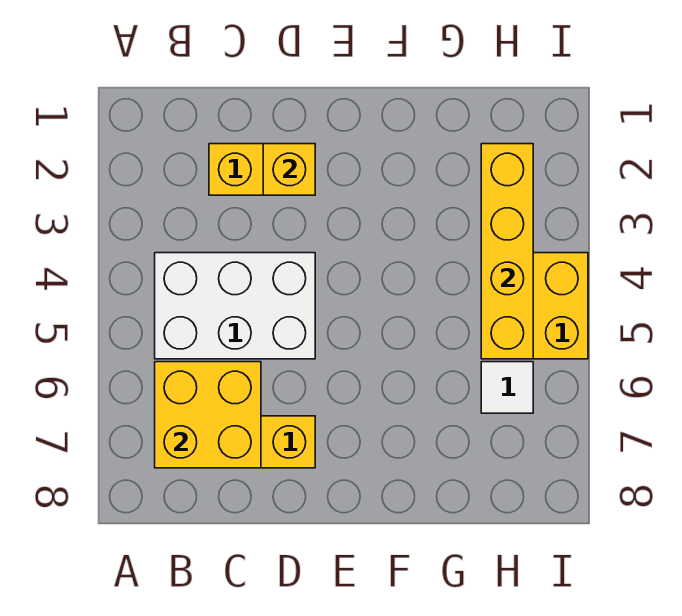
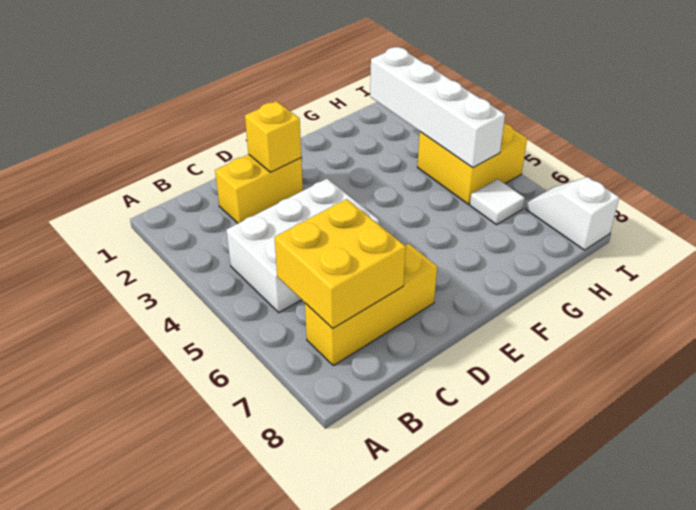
yellow 1x4 brick [481,144,533,359] -> white 1x4 brick [370,47,505,168]
none -> white 1x2 slope [526,177,619,250]

